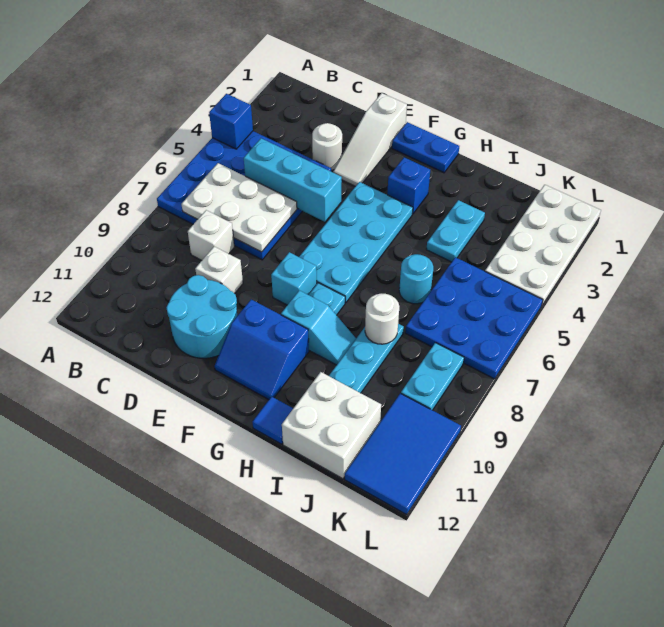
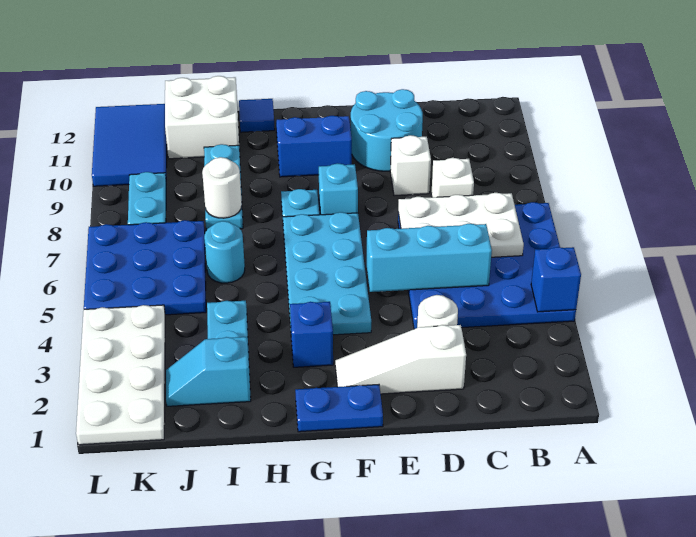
white 1x3 slope [333,93,407,186] -> white 1x3 slope turned to [335,325,466,394]
cyan 1x2 slope [281,290,356,365] -> cyan 1x2 slope moved to [166,337,251,406]

